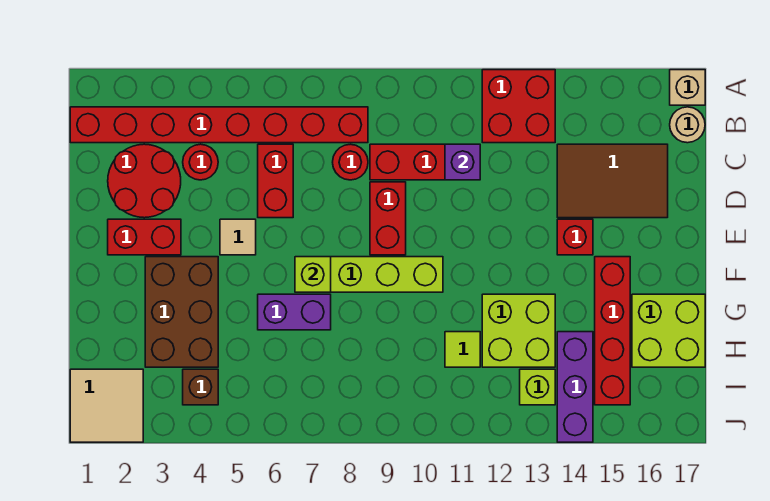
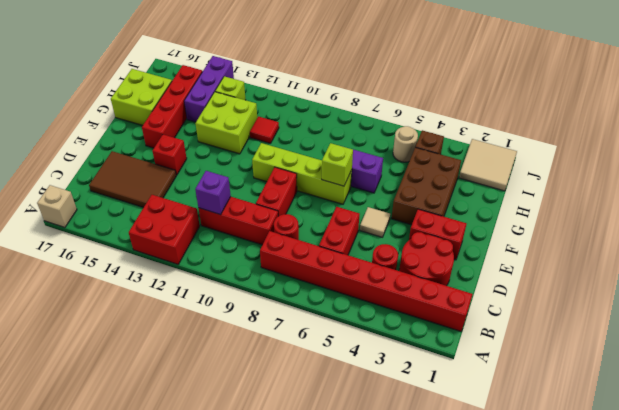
tan 1x1 round brick [670,107,705,143] -> tan 1x1 round brick moved to [393,126,418,162]
lime 1x1 tile [445,332,480,367] -> red 1x1 tile [250,117,279,143]

